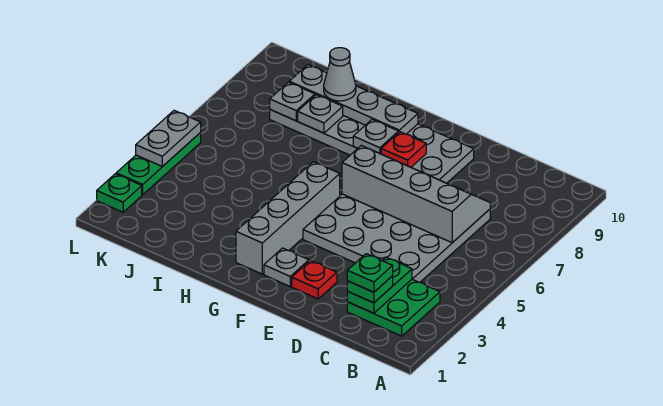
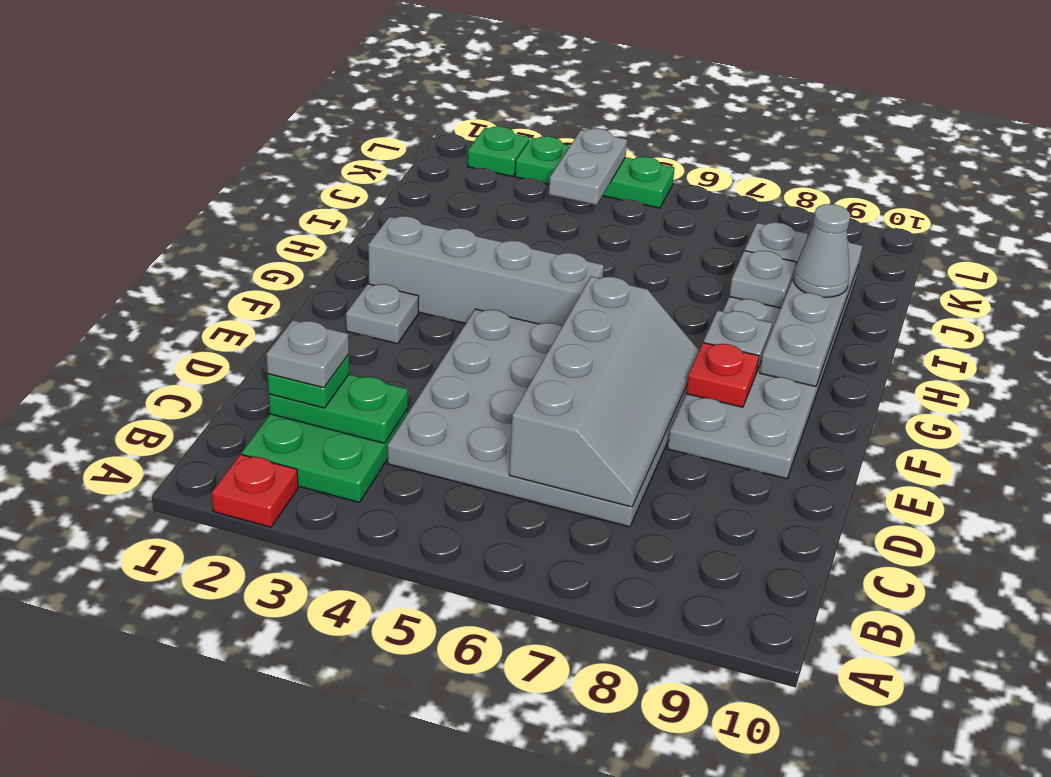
green 1x1 plate [347,254,393,292] -> grey 1x1 plate [266,320,349,388]
red 1x1 plate [292,260,337,299] -> red 1x1 plate moved to [212,454,298,527]
grey 1x2 plate [136,110,201,167] -> grey 1x2 plate turned to [549,129,627,205]

